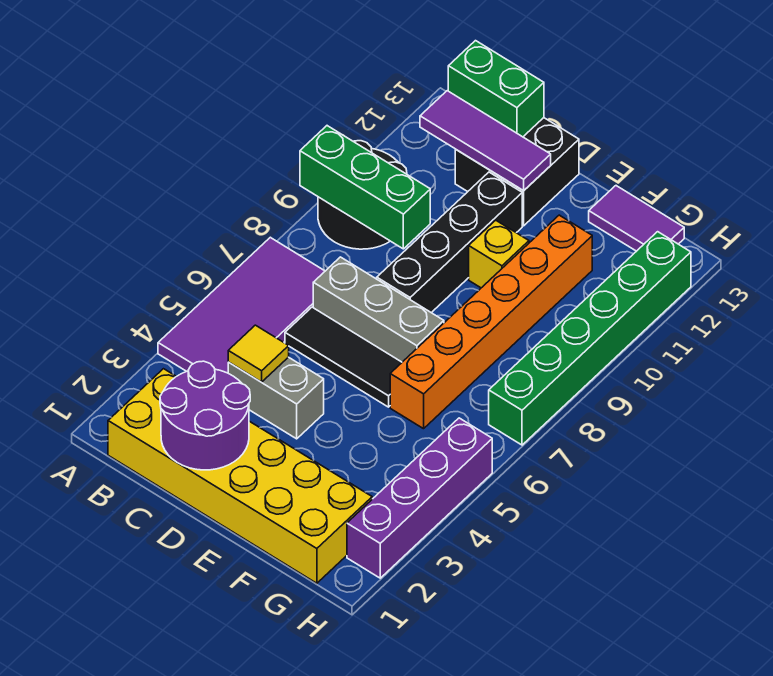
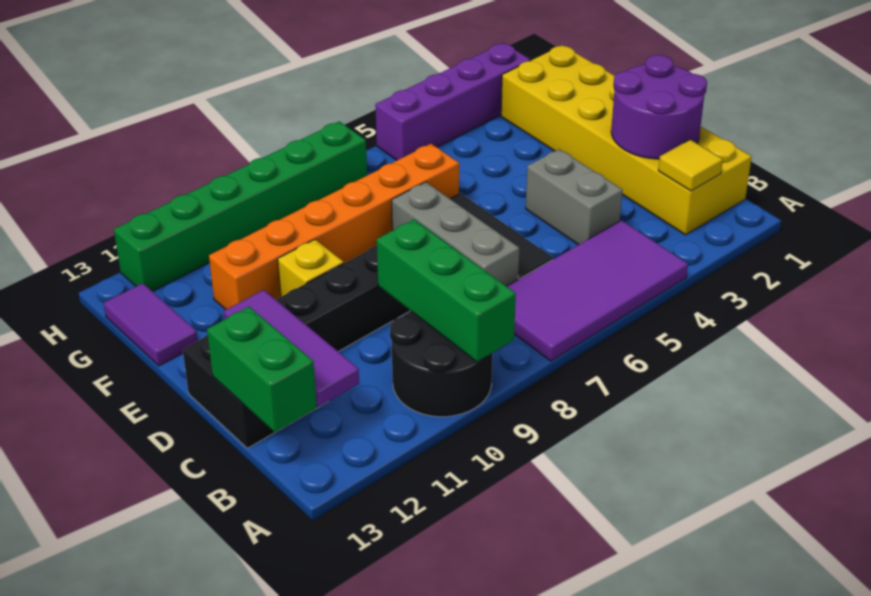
yellow 1x1 tile [228,325,289,382] -> yellow 1x1 tile moved to [658,140,723,191]

